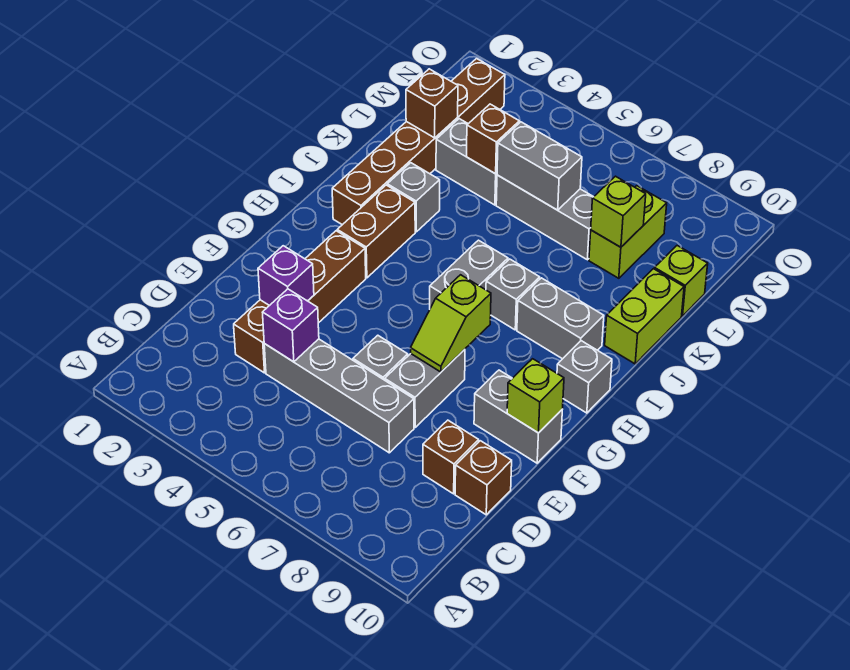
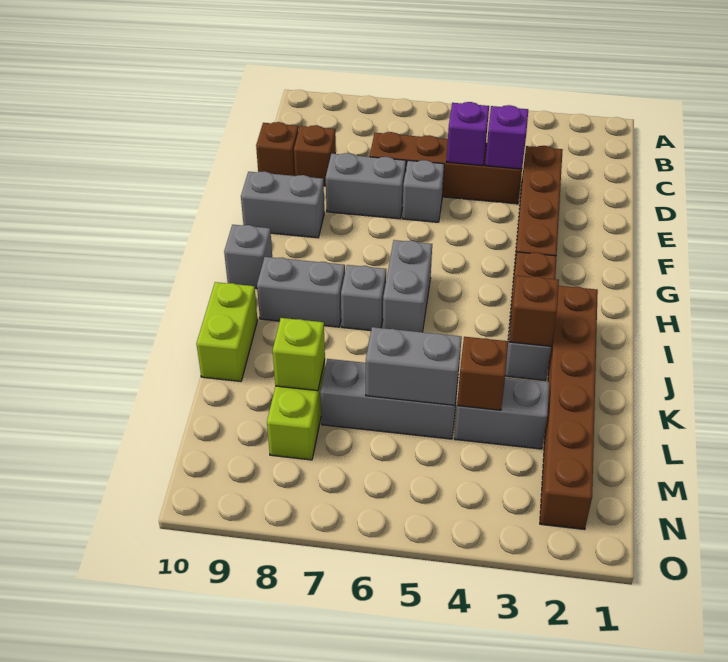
grey 1x4 brick [264,339,414,453] -> brown 1x4 brick [370,132,522,204]
purple 1x1 brick [258,246,314,306] -> purple 1x1 brick moved to [446,102,489,166]
grey 1x2 brick [385,349,465,427] -> grey 1x2 brick turned to [326,153,406,219]
lime 1x2 slope [411,275,491,372] -> none
lime 1x1 brick [507,359,564,433] -> none
brown 1x1 brick [406,69,458,138] -> brown 1x1 brick moved to [509,276,559,346]
lime 1x1 brick [654,246,708,316] -> none

